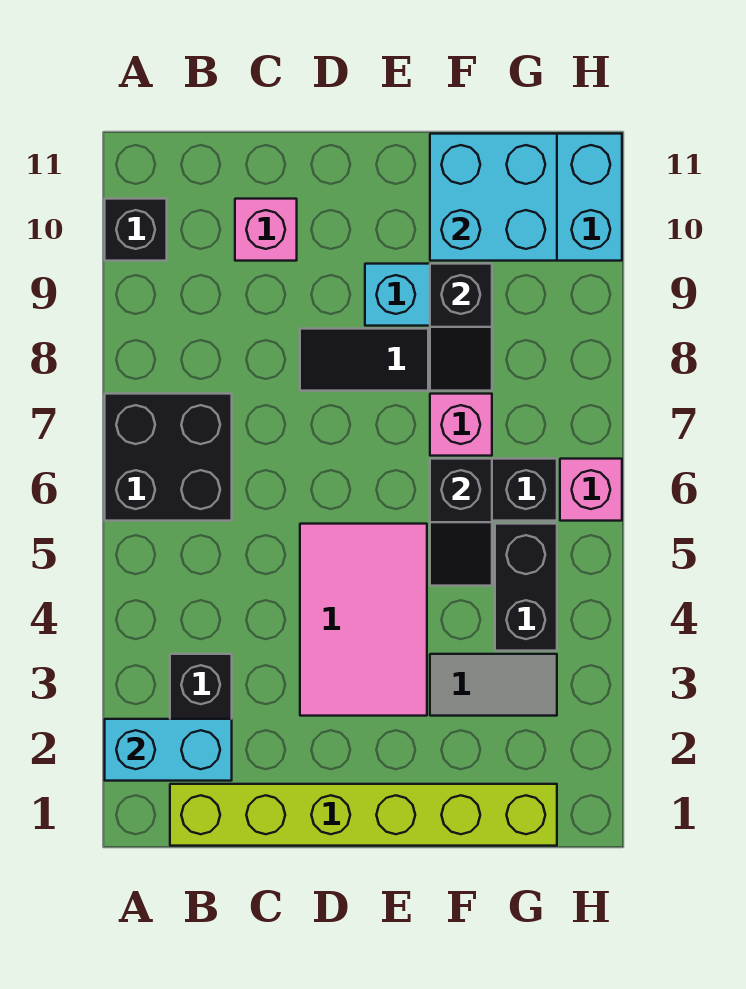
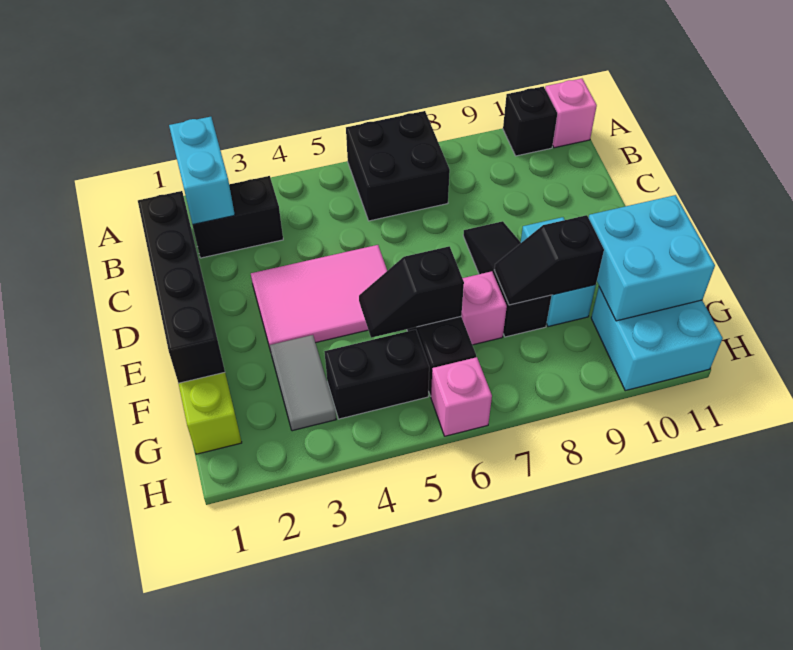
none -> black 1x4 brick [138,191,225,383]
pink 1x1 brick [235,199,297,261] -> pink 1x1 brick moved to [545,79,597,148]

